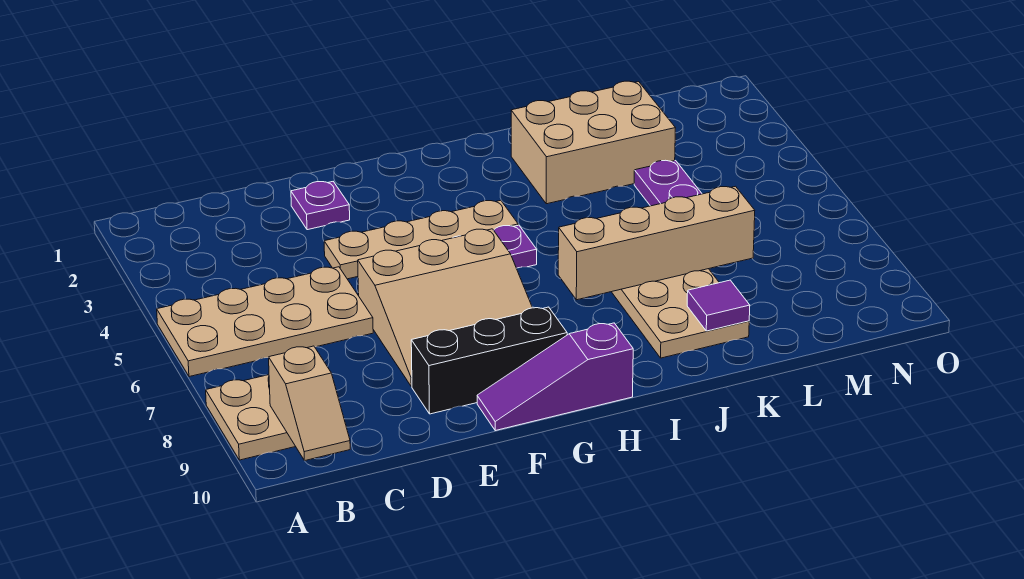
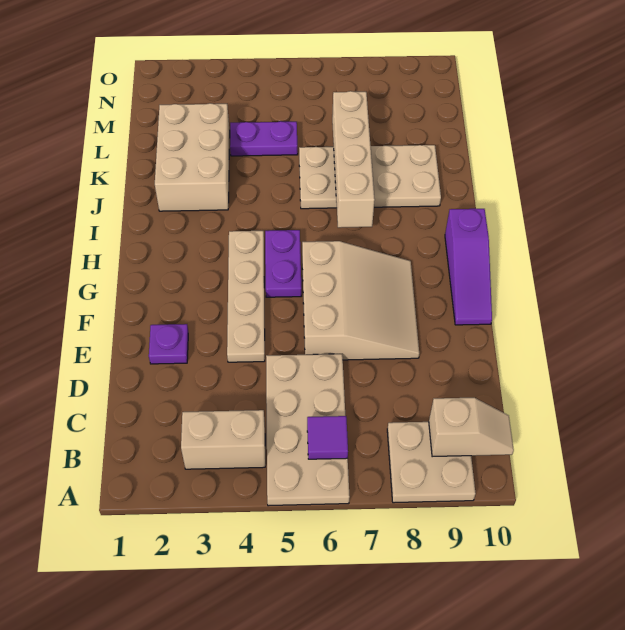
none -> tan 1x2 brick [181,410,265,469]
black 1x3 brick [411,307,567,414] -> none
purple 1x1 tile [687,280,750,331] -> purple 1x1 tile moved to [307,416,348,459]

